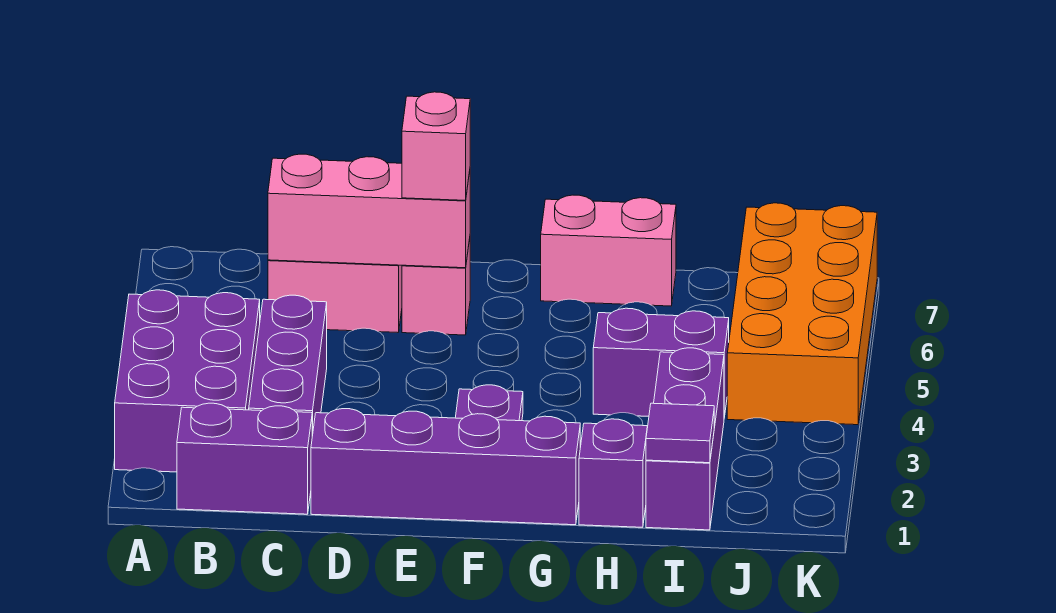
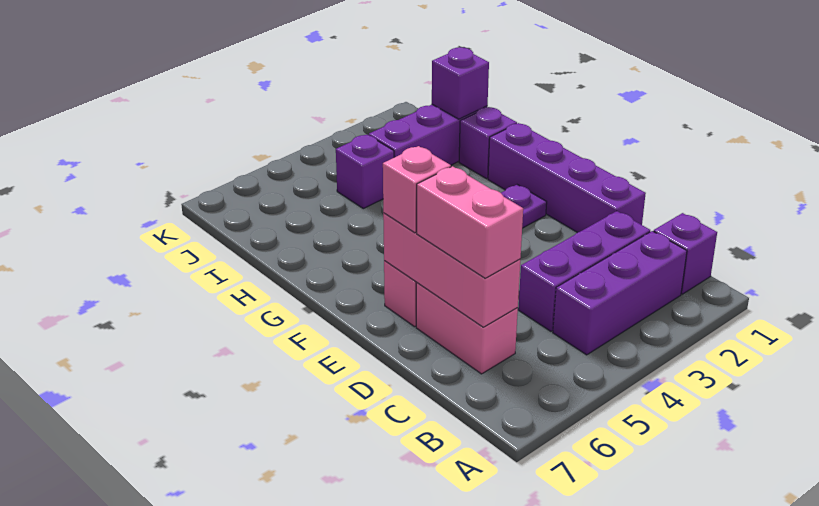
purple 2x3 brick [115,290,260,472] -> purple 1x3 brick [553,231,687,355]
purple 1x2 brick [177,403,312,514] -> purple 1x1 brick [654,213,717,294]
pink 1x2 brick [541,195,676,306] -> pink 1x2 brick moved to [417,166,523,278]
purple 1x2 brick [593,308,729,417] -> purple 1x1 brick [336,135,394,209]
purple 1x1 tile [646,403,714,463] -> purple 1x1 brick [432,47,489,119]
orange 2x4 brick [727,203,877,425] -> none

